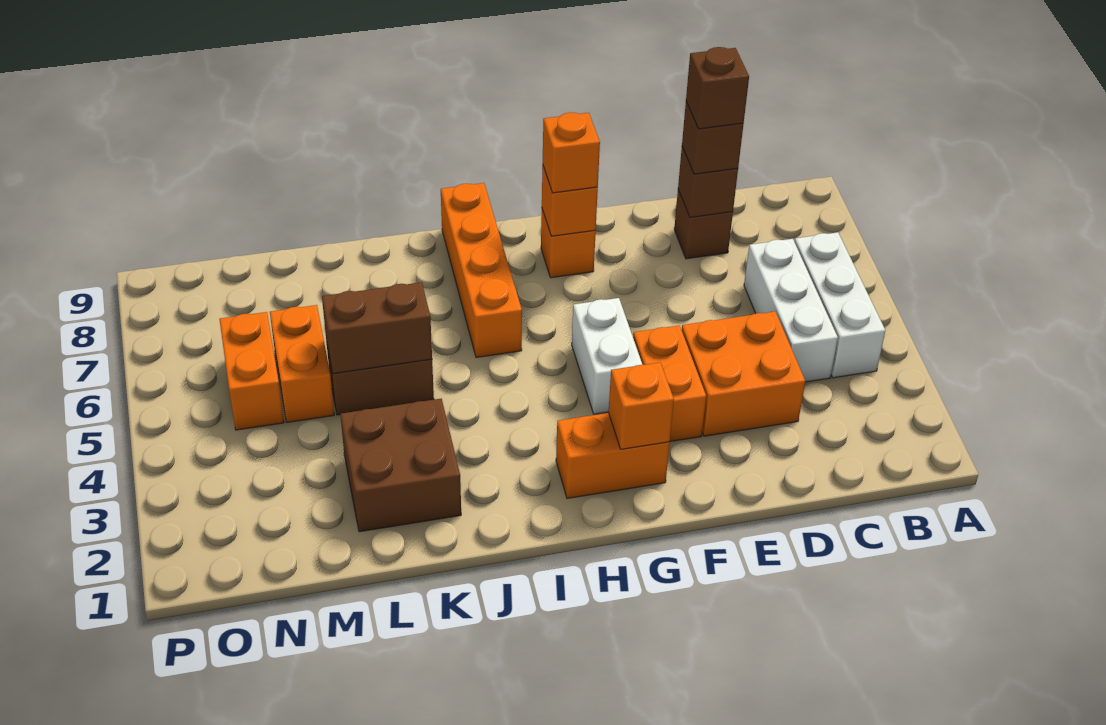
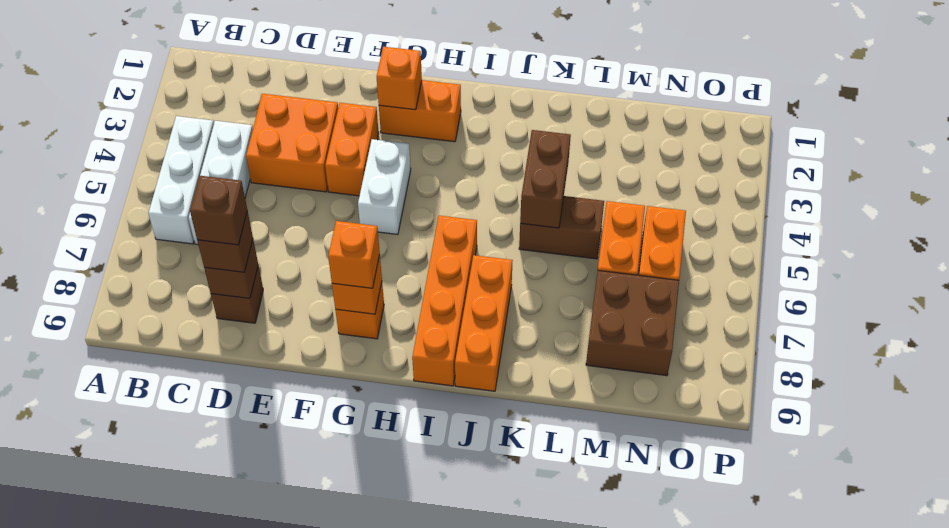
none -> orange 1x3 brick [455,255,513,391]
brown 2x2 brick [340,399,461,532] -> brown 2x2 brick moved to [586,270,679,376]
brown 1x2 brick [322,282,432,374] -> brown 1x2 brick turned to [520,130,571,228]

